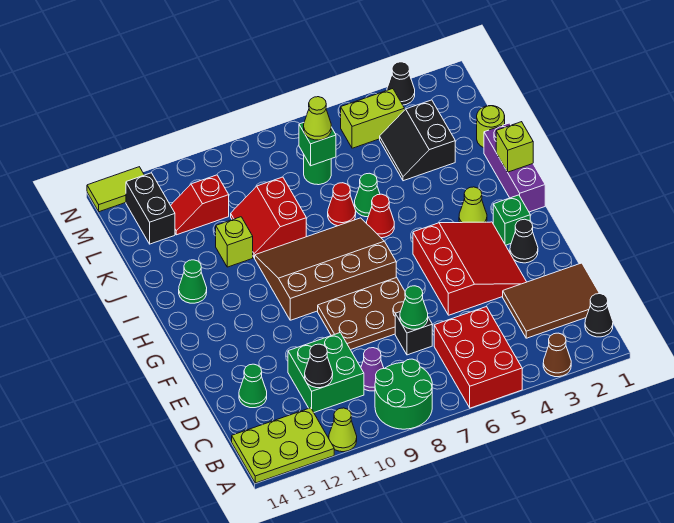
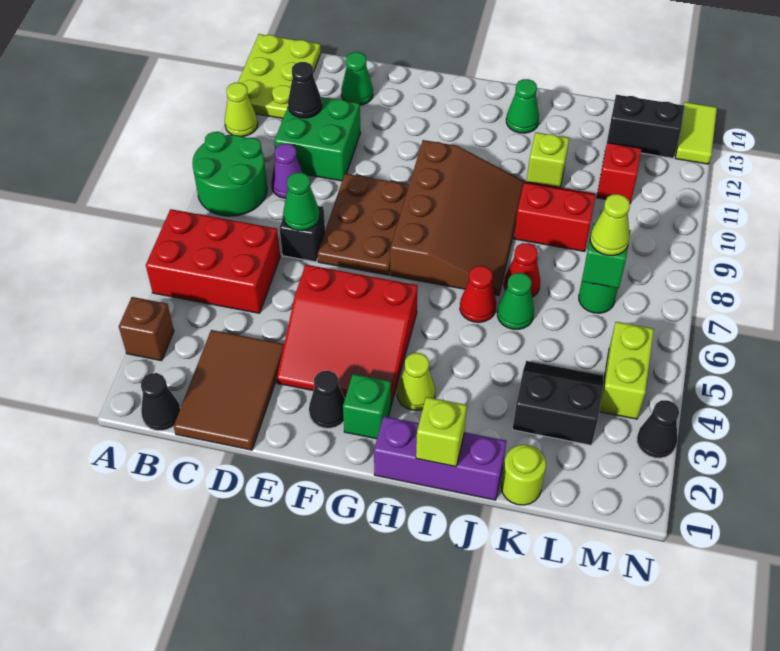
brown 1x1 cone [543,333,571,377] -> brown 1x1 brick [119,297,174,361]

